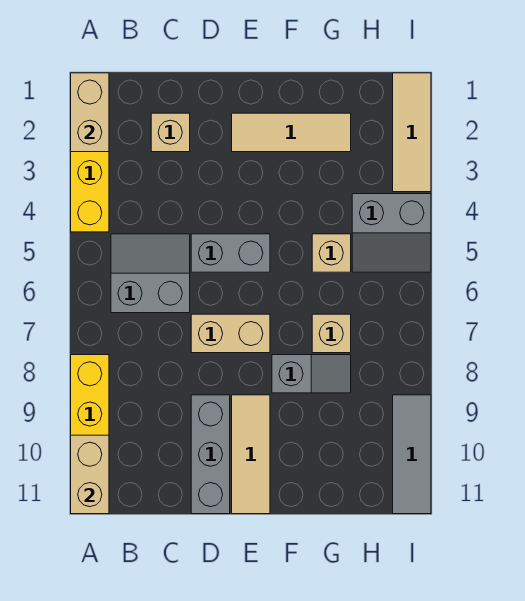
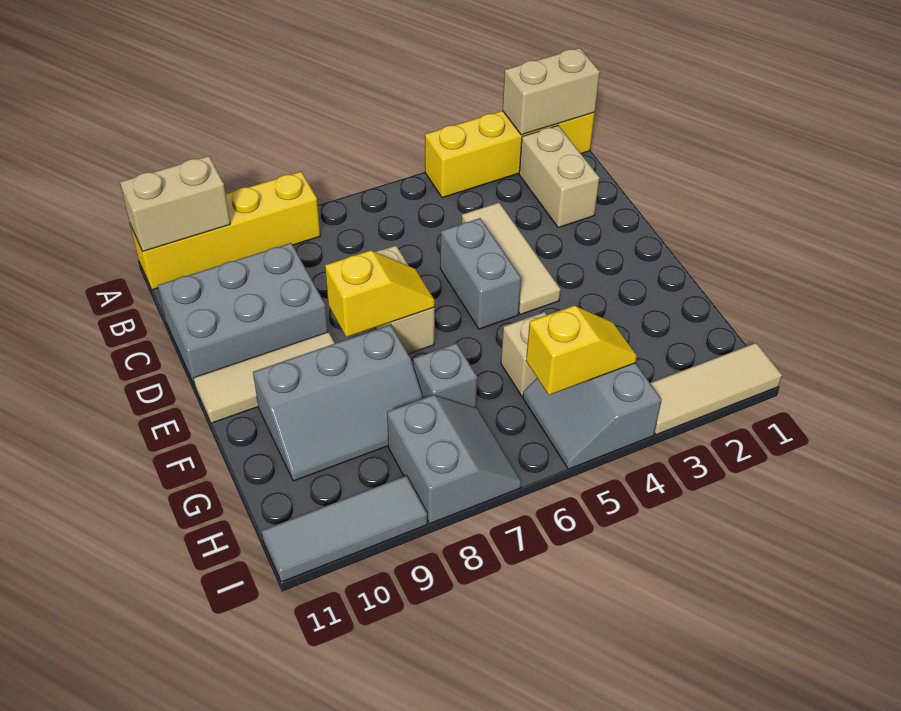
grey 2x2 slope [111,234,190,313] -> grey 2x2 slope moved to [387,395,521,523]
tan 1x1 brick [151,113,190,152] -> tan 1x2 brick [519,126,599,228]
grey 1x3 brick [191,395,230,514] -> grey 2x3 brick [158,243,328,386]
tan 1x3 tile [232,113,351,152] -> tan 1x3 tile moved to [462,203,561,314]
none -> yellow 1x2 slope [325,250,435,337]
grey 1x2 slope [272,355,351,393] -> grey 2x3 slope [253,325,423,481]
tan 1x1 brick [312,314,351,353] -> grey 1x1 brick [413,343,477,408]
none -> yellow 1x2 slope [526,306,637,395]

